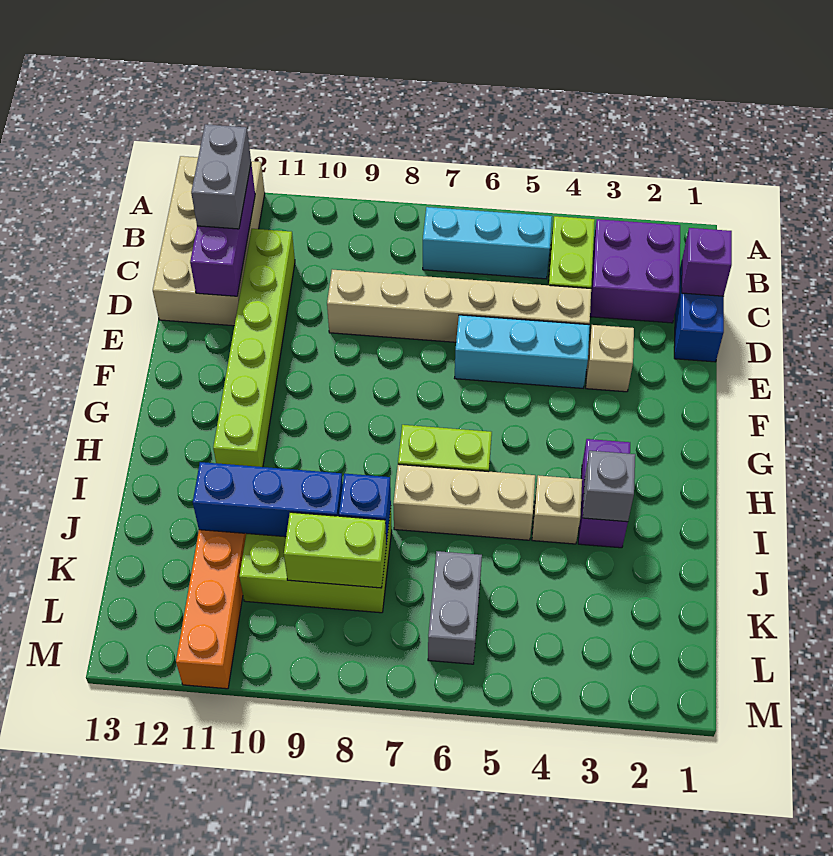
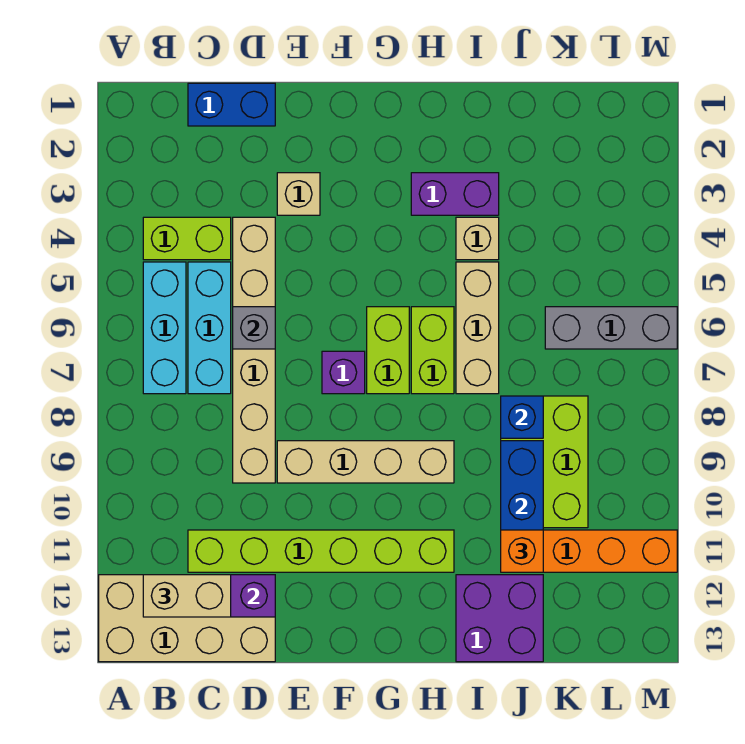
purple 2x2 brick [590,219,680,323] -> purple 2x2 brick moved to [456,575,543,662]
grey 1x2 brick [191,124,251,229] -> tan 1x2 brick [143,575,231,617]
purple 1x1 brick [682,228,732,296] -> purple 1x1 brick moved to [322,351,365,394]
cyan 1x3 brick [455,315,590,388] -> cyan 1x3 brick moved to [188,262,231,394]
none -> tan 1x4 brick [277,441,454,483]
grey 1x1 brick [583,451,635,522] -> grey 1x1 brick moved to [233,307,275,349]
none -> orange 1x1 brick [501,530,543,572]
grey 1x2 brick [428,551,482,664] -> grey 1x3 brick [545,307,677,349]
lime 1x2 brick [284,512,386,588] -> lime 1x2 brick moved to [367,307,409,394]

